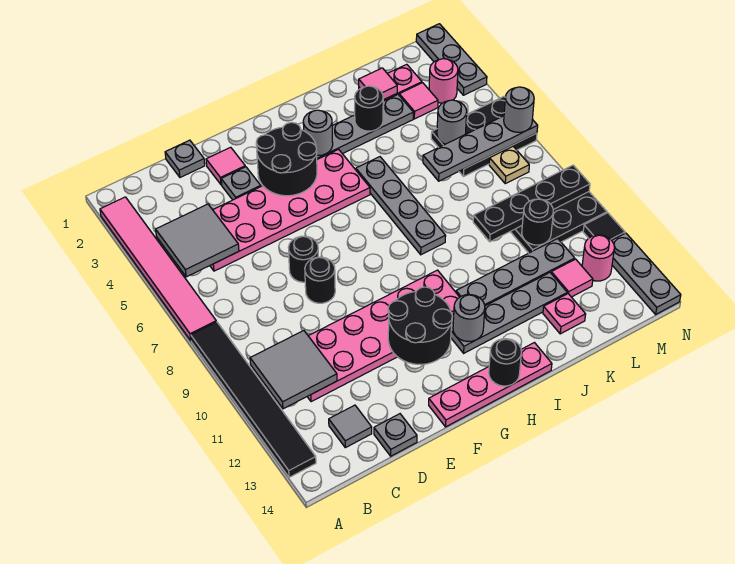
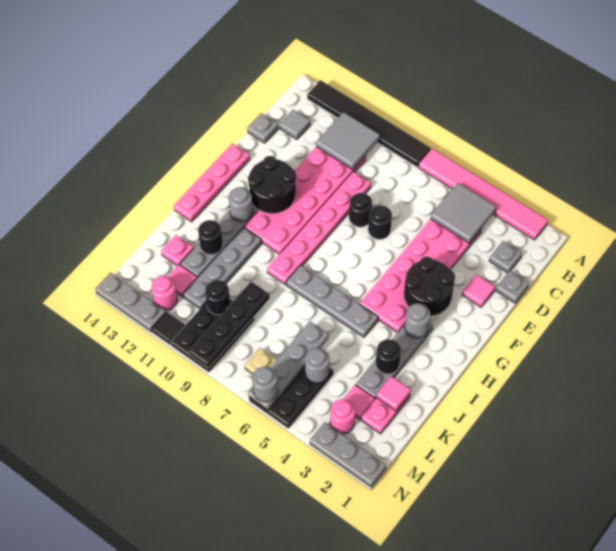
none -> pink 1x6 plate [267,172,371,285]
grey 1x1 plate [221,167,261,200] -> grey 1x1 plate moved to [489,241,522,273]
black 1x1 round brick [489,339,521,386] -> black 1x1 round brick moved to [198,220,223,255]

